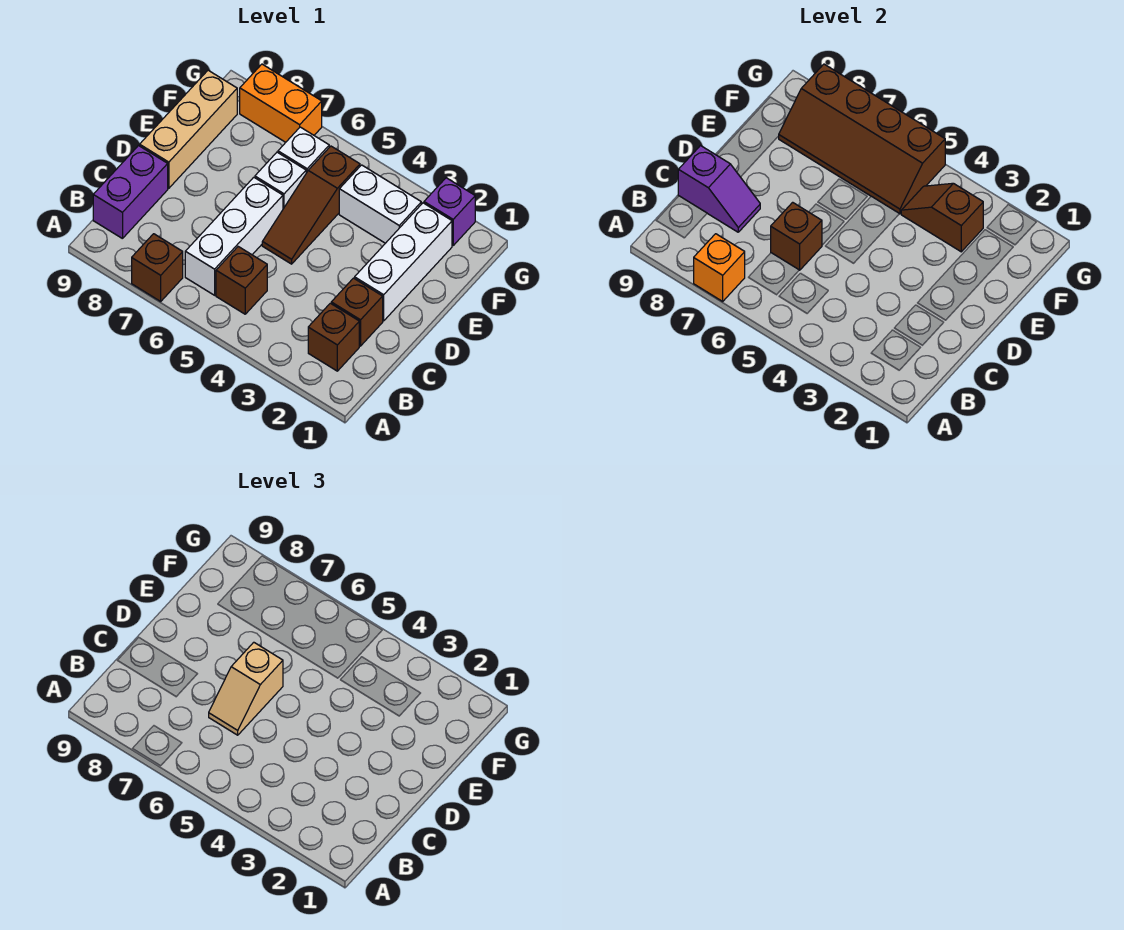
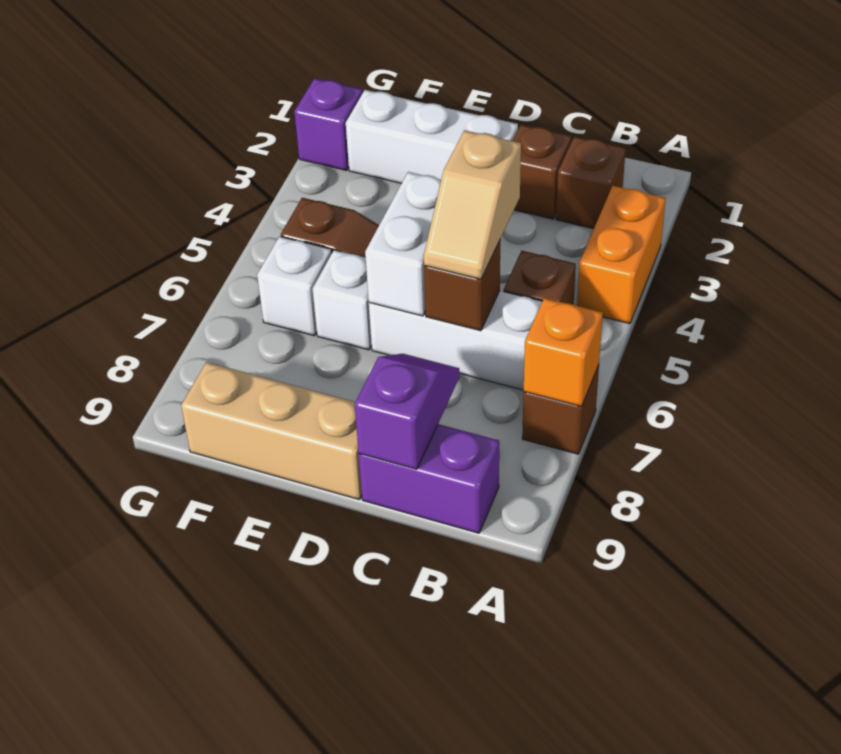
tan 1x2 slope [209,642,283,735] -> tan 1x2 slope turned to [424,130,521,279]
white 1x2 brick [339,165,421,243] -> white 1x2 brick moved to [365,172,441,316]
brown 1x2 slope [901,183,983,252] -> none
brown 2x4 slope [779,64,945,214] -> none
orange 1x2 brick [240,64,322,142] -> orange 1x2 brick moved to [577,186,666,324]

